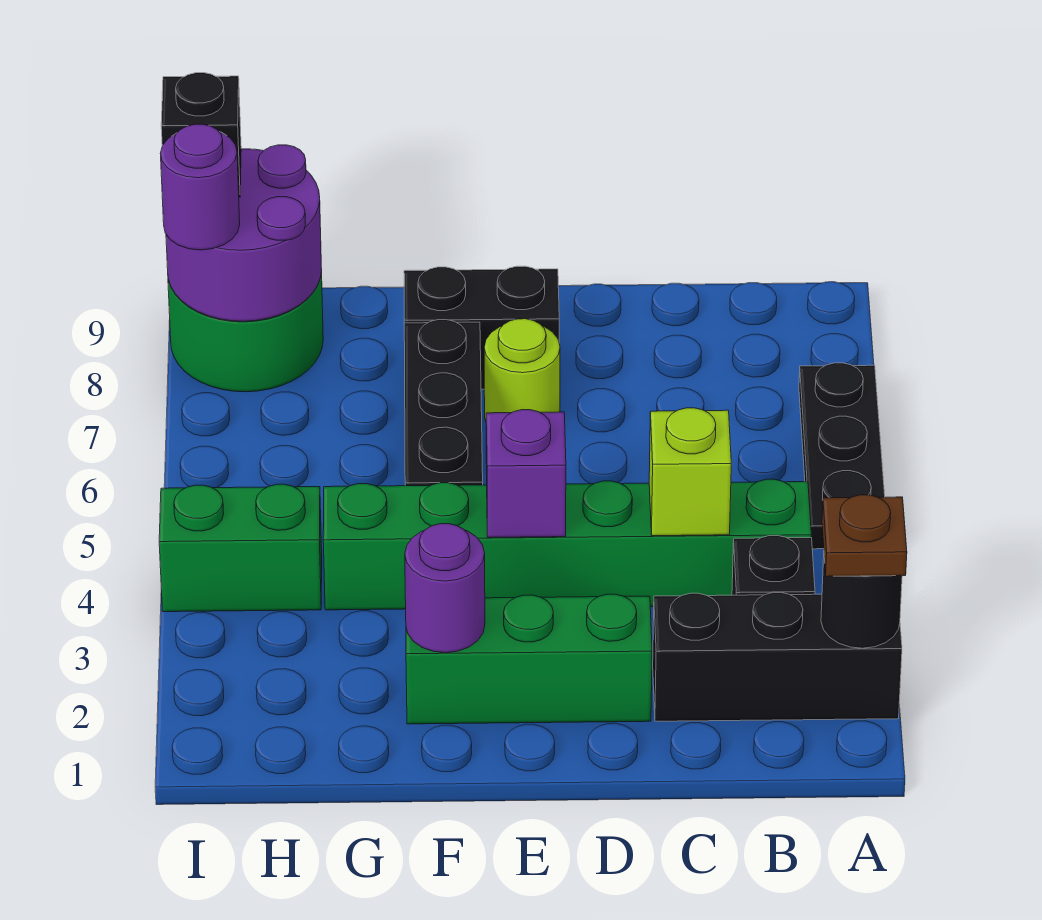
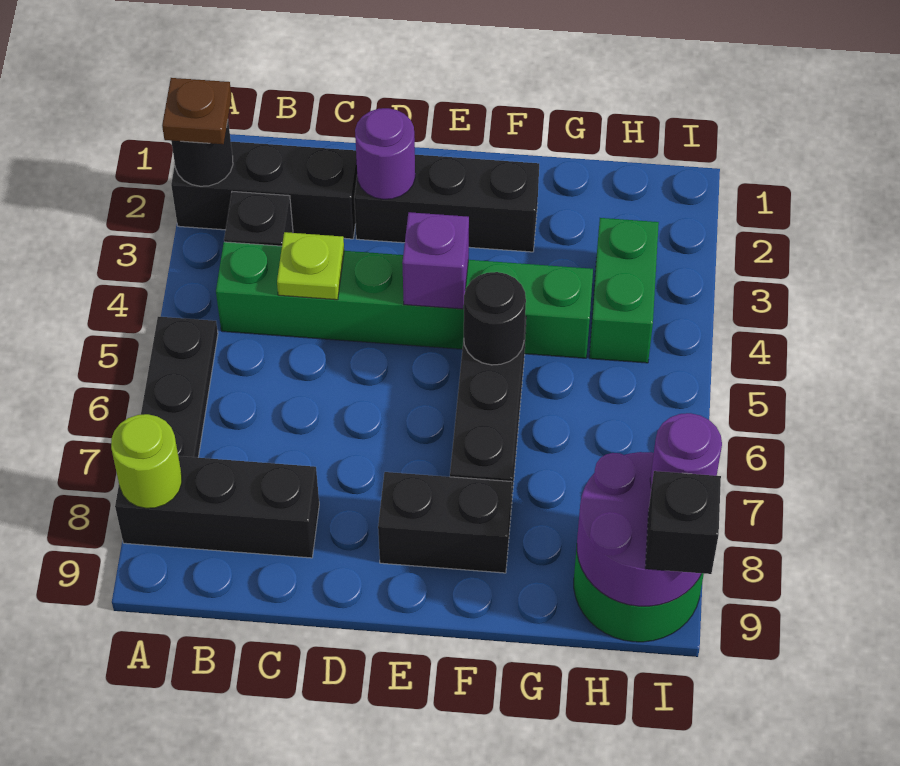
none -> black 1x3 brick [115,456,319,558]
lime 1x1 brick [649,408,731,536] -> lime 1x1 plate [277,232,344,300]
green 1x3 brick [406,594,652,724] -> black 1x3 brick [354,155,539,252]
lime 1x1 round brick [484,319,560,421] -> lime 1x1 round brick moved to [111,414,182,508]
purple 1x1 round brick [405,524,485,653] -> purple 1x1 round brick moved to [355,108,415,199]
none -> black 1x1 round brick [464,272,526,365]
green 1x2 brick [159,484,322,612] -> green 1x2 brick turned to [589,218,659,363]

